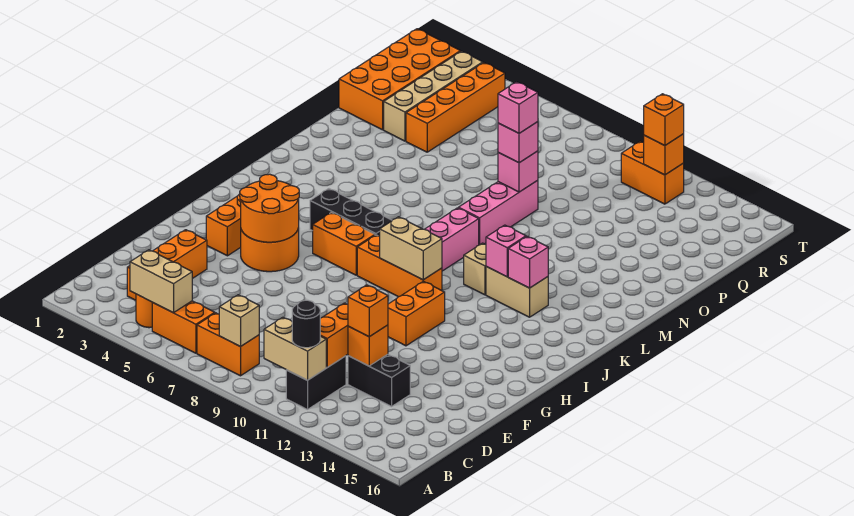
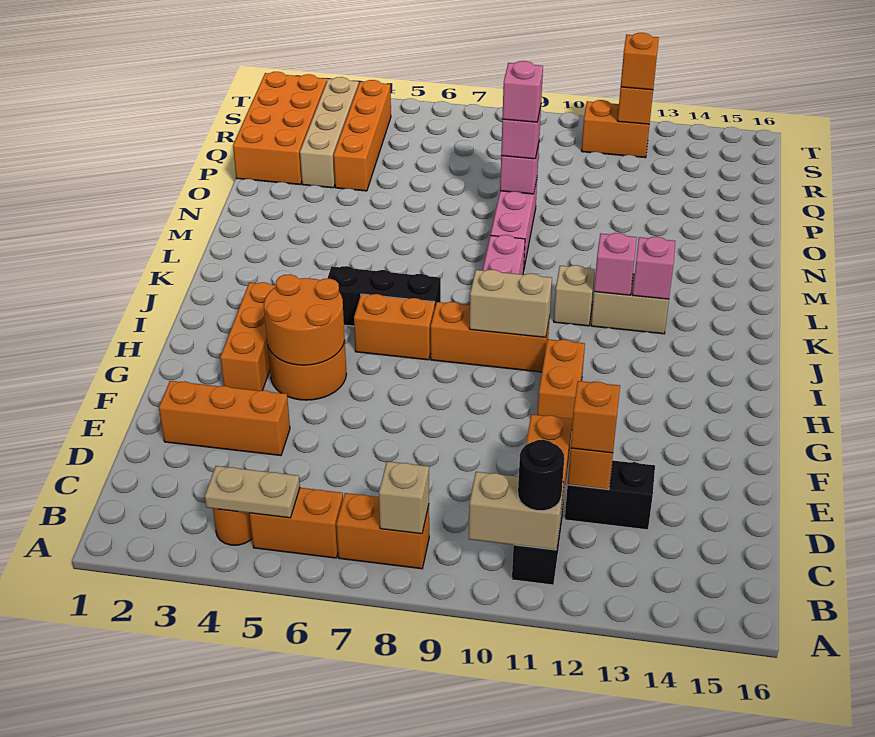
tan 1x2 brick [130,250,192,313] -> tan 1x2 plate [205,466,300,518]
orange 1x3 brick [127,230,207,300] -> orange 1x3 brick turned to [159,381,290,456]

